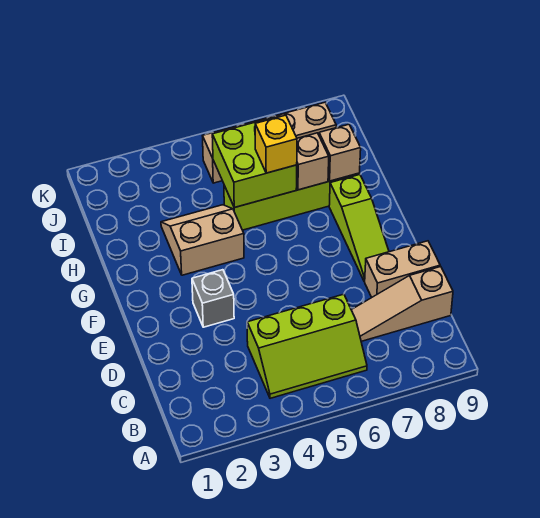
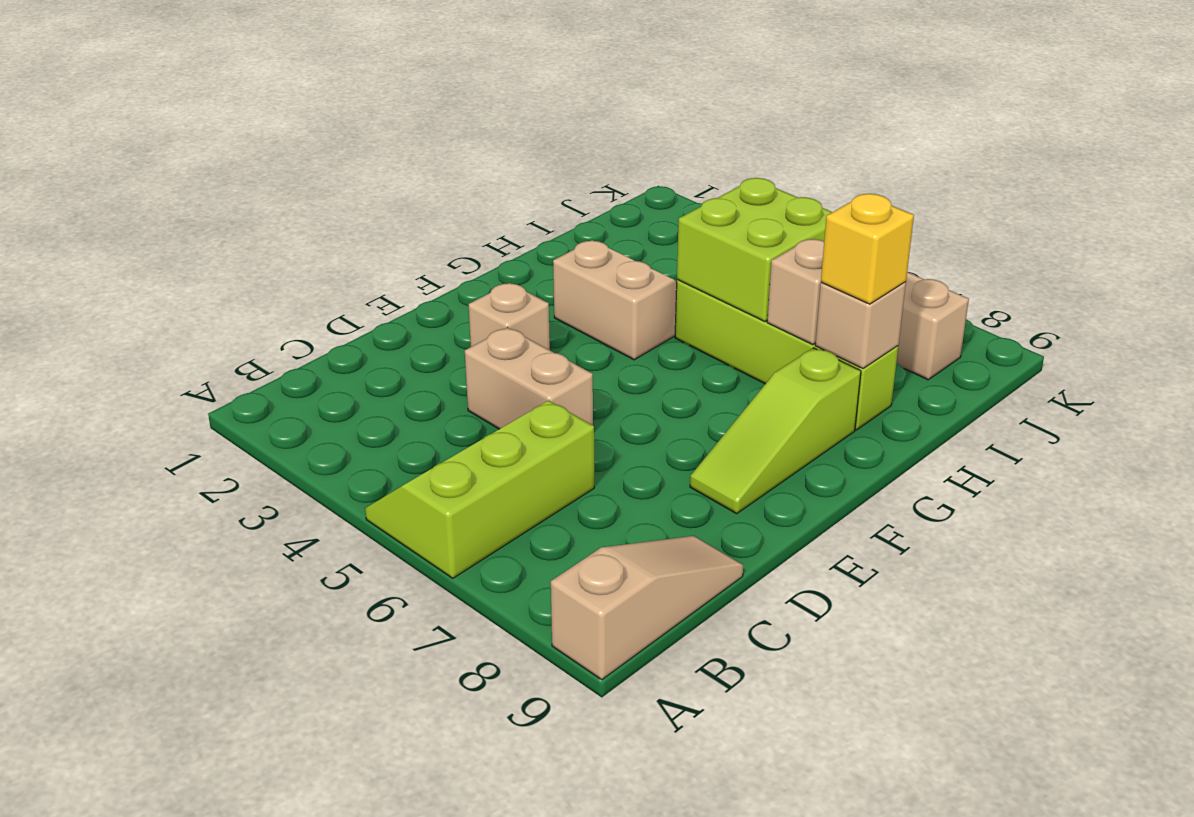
lime 2x3 slope [247,294,367,398] -> lime 2x3 slope turned to [365,401,594,578]
tan 1x3 slope [352,266,453,341] -> tan 1x3 slope turned to [551,536,743,680]
tan 1x2 brick [365,241,440,297] -> tan 1x2 brick moved to [465,327,593,429]
grey 1x1 brick [192,270,234,327] -> tan 1x1 brick [468,283,550,350]
yellow 1x1 brick [255,115,297,173] -> yellow 1x1 brick moved to [821,194,914,304]

